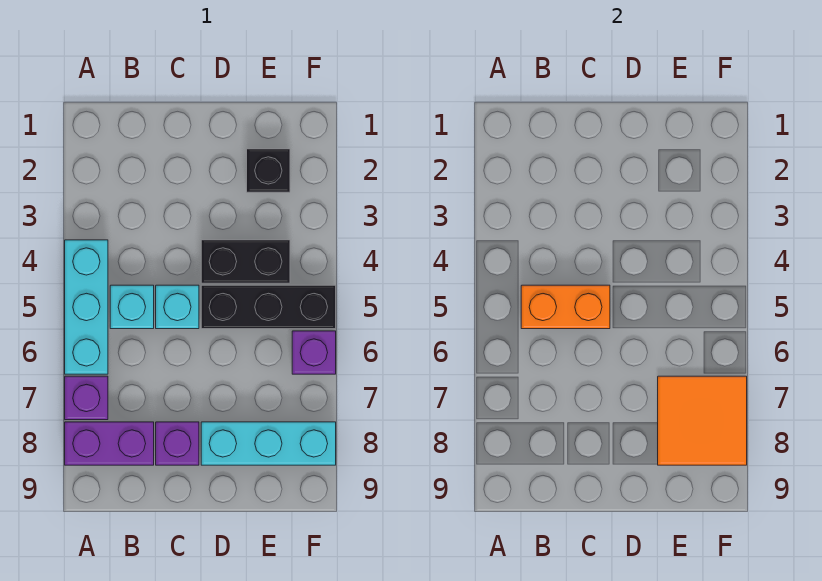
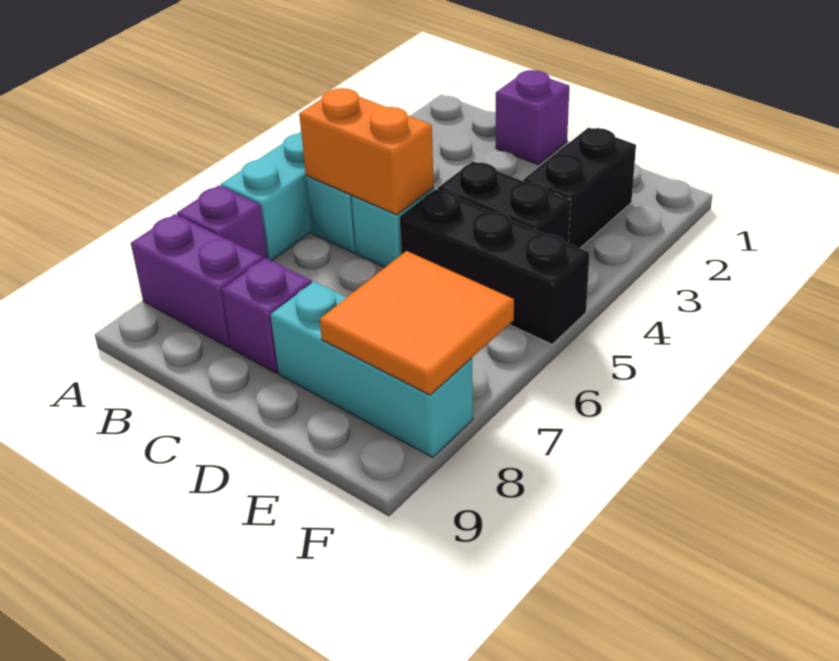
black 1x1 brick [247,149,290,192] -> black 1x2 brick [524,128,636,248]
purple 1x1 brick [292,331,336,374] -> purple 1x1 brick moved to [496,70,569,165]

